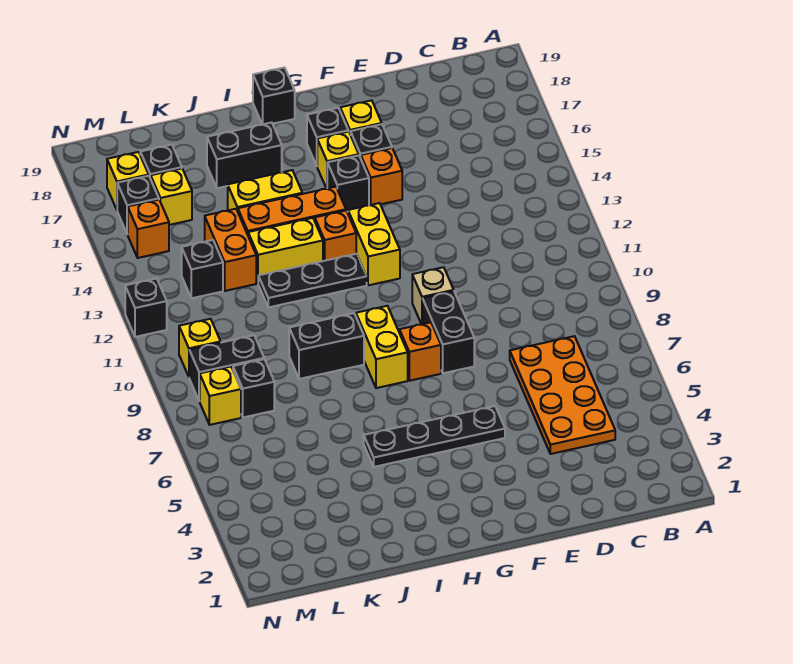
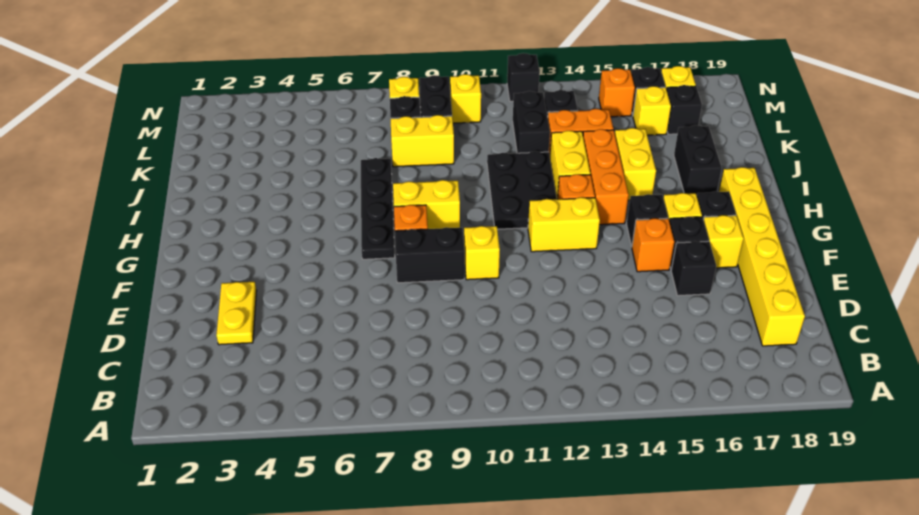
orange 2x4 plate [510,336,615,454] -> none
none -> yellow 1x6 brick [719,167,805,346]
none -> yellow 1x2 plate [216,282,257,345]
black 1x4 plate [364,406,505,467] -> black 1x4 plate moved to [361,158,395,259]
tan 1x1 brick [412,267,454,324] -> yellow 1x1 brick [464,226,500,280]
black 1x3 plate [258,254,367,307] -> black 2x3 plate [487,151,557,229]
black 1x1 brick [253,67,295,124] -> black 1x1 brick moved to [671,241,716,296]
black 1x2 brick [289,313,364,379] -> black 1x2 brick moved to [513,91,550,153]
none -> yellow 1x2 brick [391,115,454,167]

